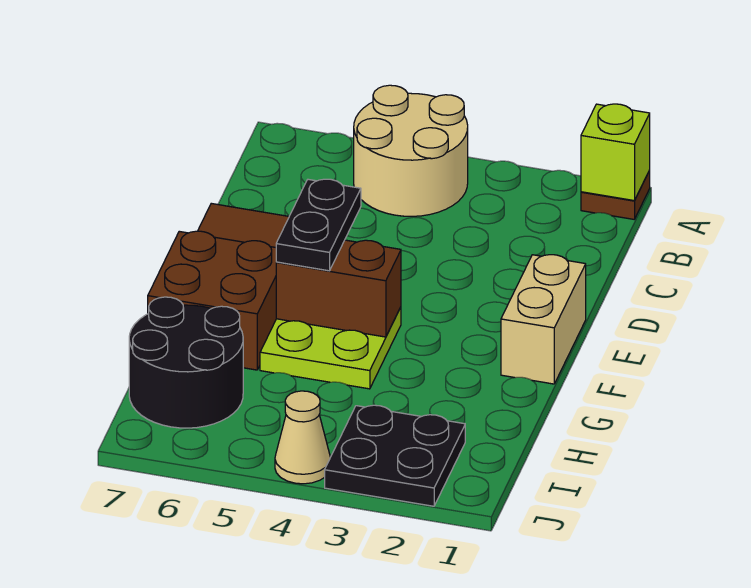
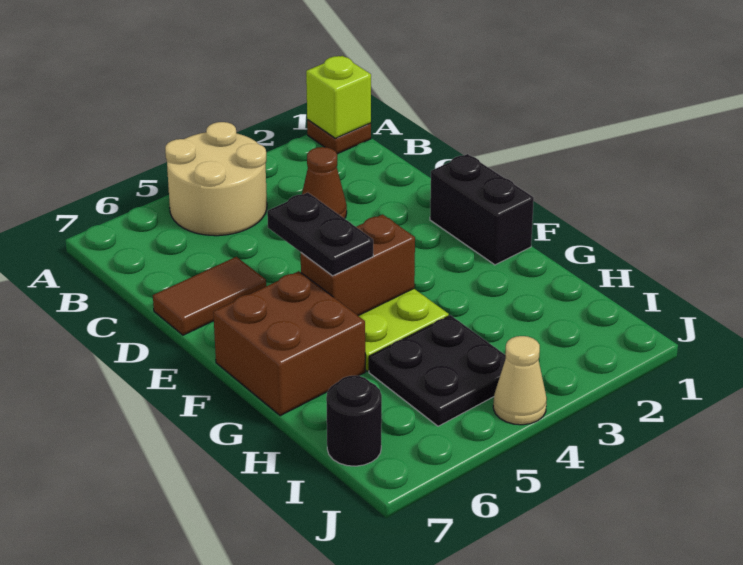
none -> brown 1x1 cone [302,147,347,219]
tan 1x2 brick [501,255,586,384] -> black 1x2 brick [430,154,534,265]
black 2x2 round brick [129,297,243,428] -> black 1x1 round brick [326,376,382,466]
black 2x2 plate [325,405,465,506] -> black 2x2 plate moved to [369,315,506,426]

